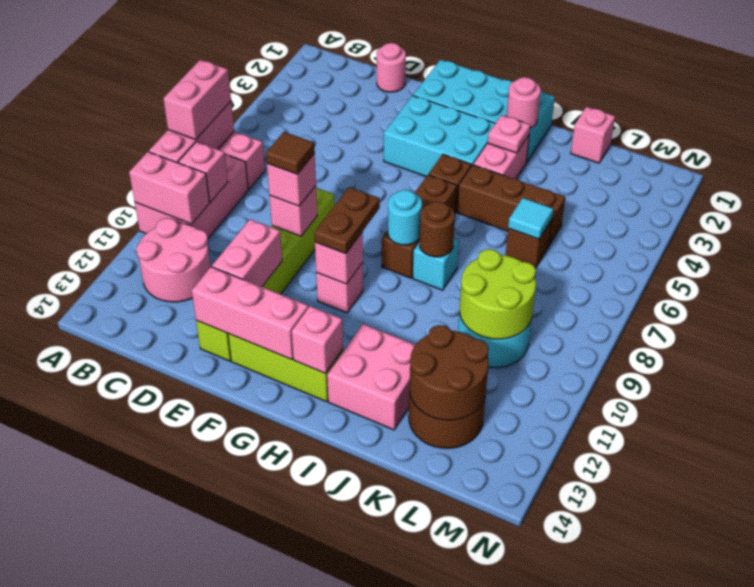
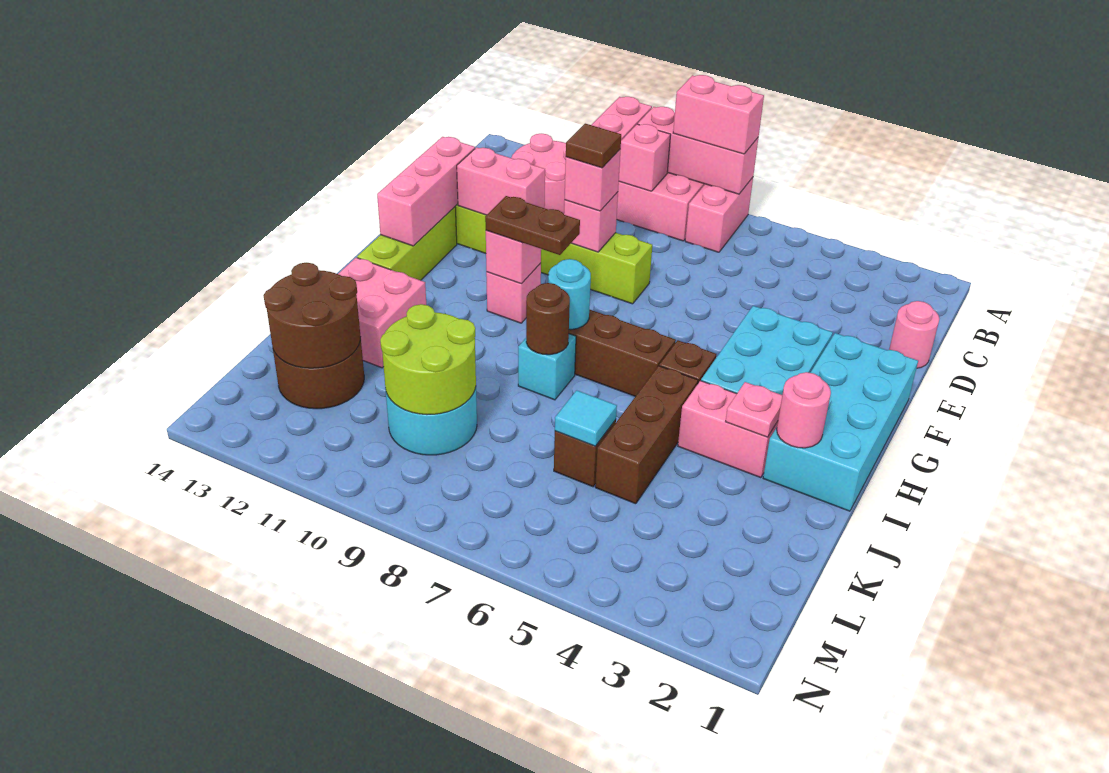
pink 1x1 brick [292,306,343,373] -> none
pink 1x1 brick [571,107,615,163] -> none

